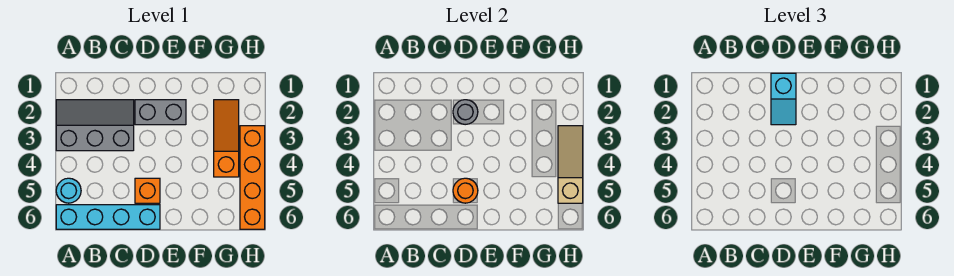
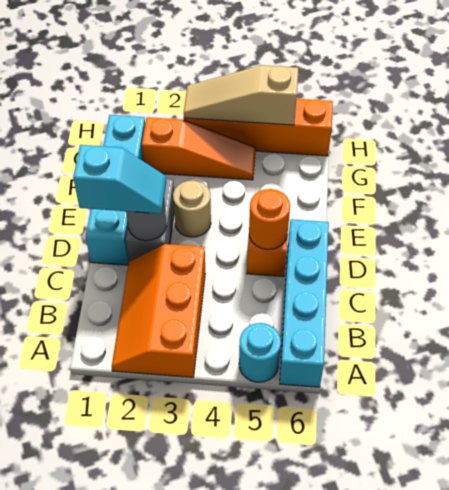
grey 2x3 slope [56,100,134,151] -> orange 2x3 slope [112,244,205,377]
none -> cyan 1x4 brick [86,115,145,265]
none -> tan 1x1 round brick [173,180,211,237]
orange 1x3 slope [214,100,239,177] -> orange 1x3 slope turned to [142,117,256,180]

